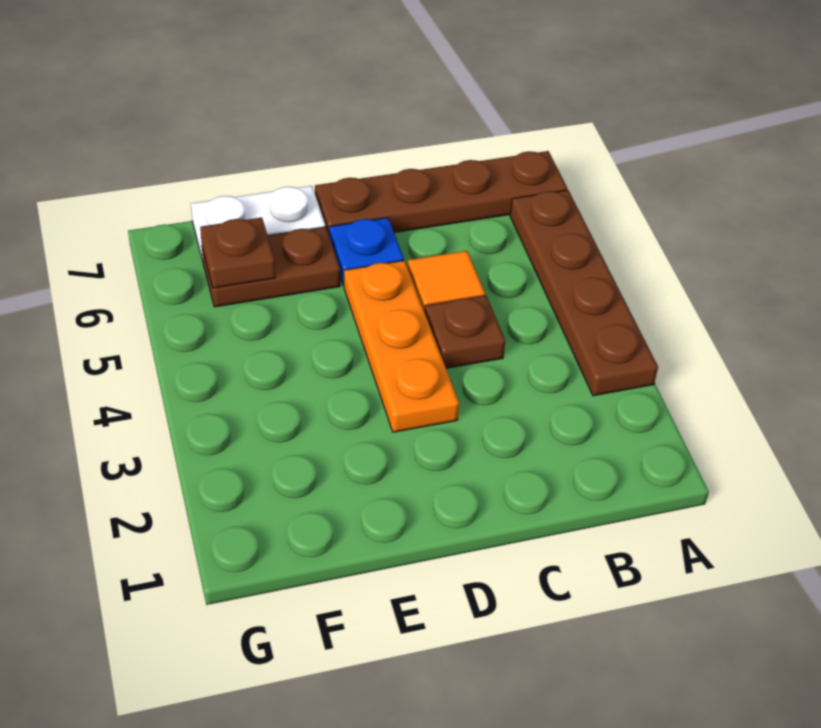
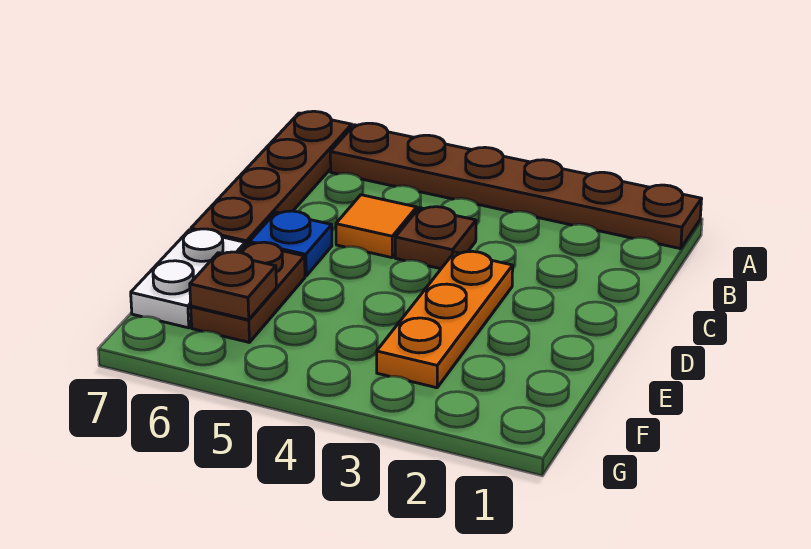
brown 1x4 plate [510,190,658,396] -> brown 1x6 plate [330,123,702,249]
orange 1x3 plate [344,261,459,432] -> orange 1x3 plate turned to [377,251,513,388]

